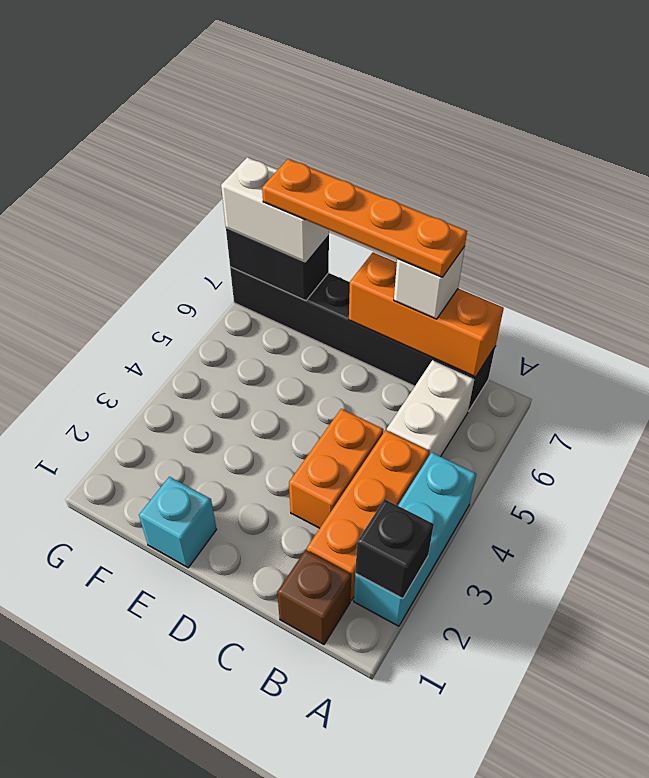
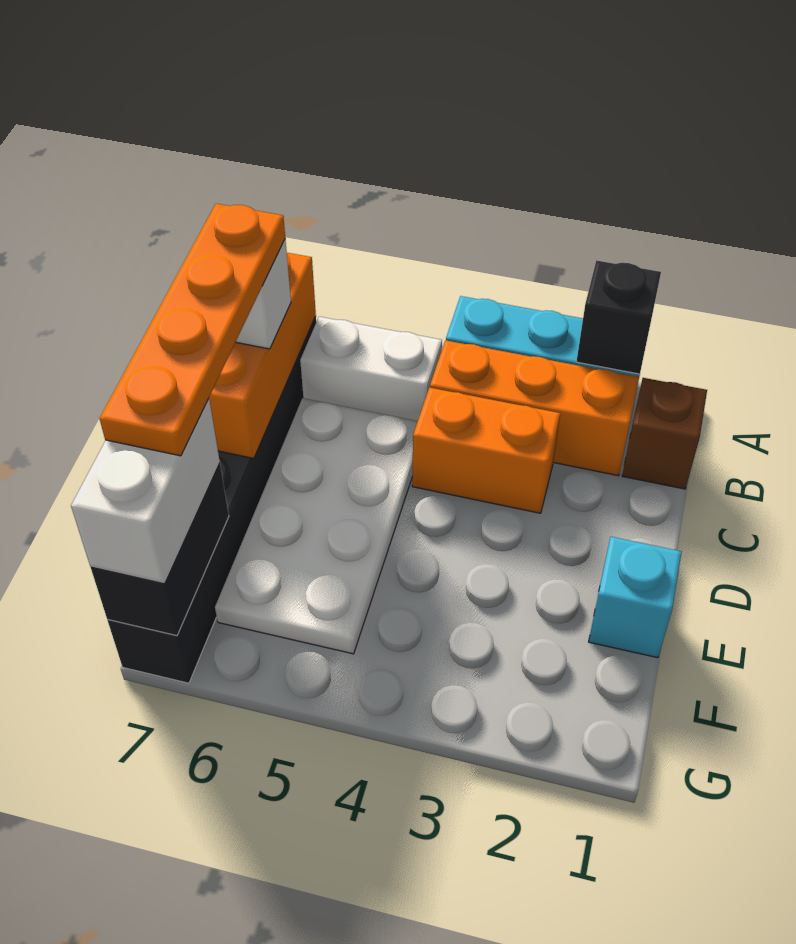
none -> white 2x4 plate [215,398,418,654]

